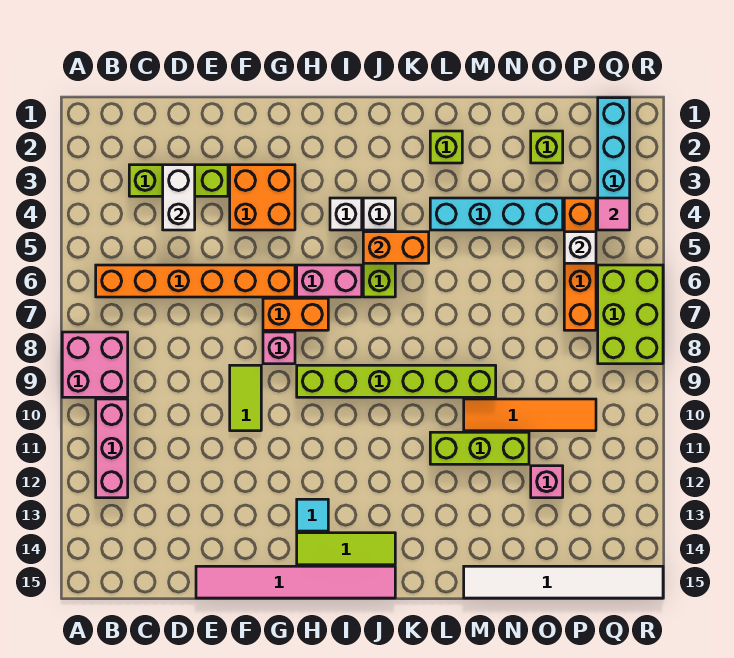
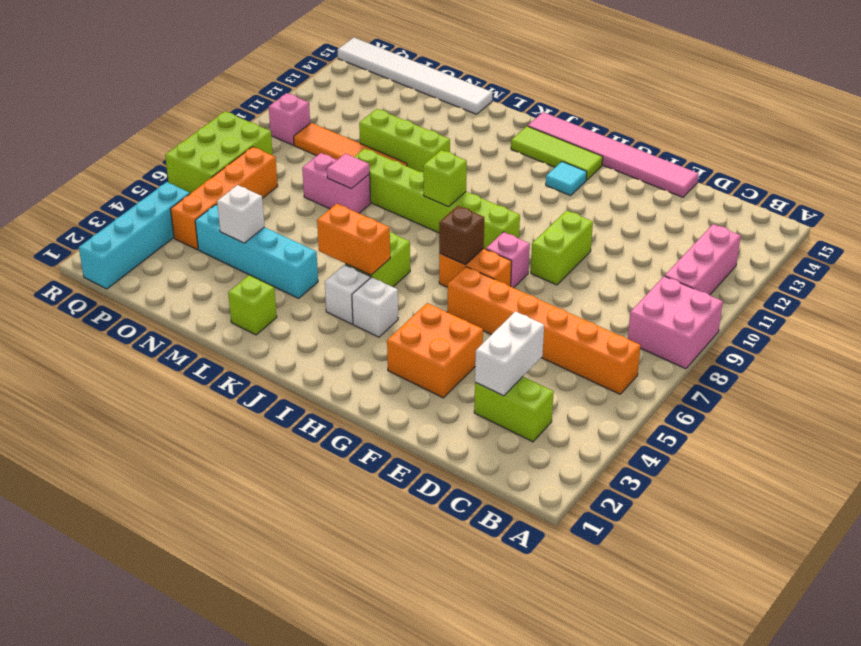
lime 1x3 brick [129,165,228,196] -> lime 1x2 brick [474,377,554,442]
lime 1x2 tile [230,365,261,431] -> lime 1x2 brick [531,211,593,285]
pink 1x2 brick [297,265,362,297] -> pink 1x2 brick moved to [302,153,371,213]
none -> brown 1x1 brick [439,206,484,265]
lime 1x1 brick [531,131,563,163] -> lime 1x1 brick moved to [423,150,467,207]
pink 1x1 brick [531,466,563,498] -> pink 1x1 brick moved to [269,93,310,145]
white 1x1 brick [564,232,596,263] -> white 1x1 brick moved to [217,185,265,243]
pink 1x1 tile [598,198,630,230] -> pink 1x1 tile moved to [327,153,370,189]

